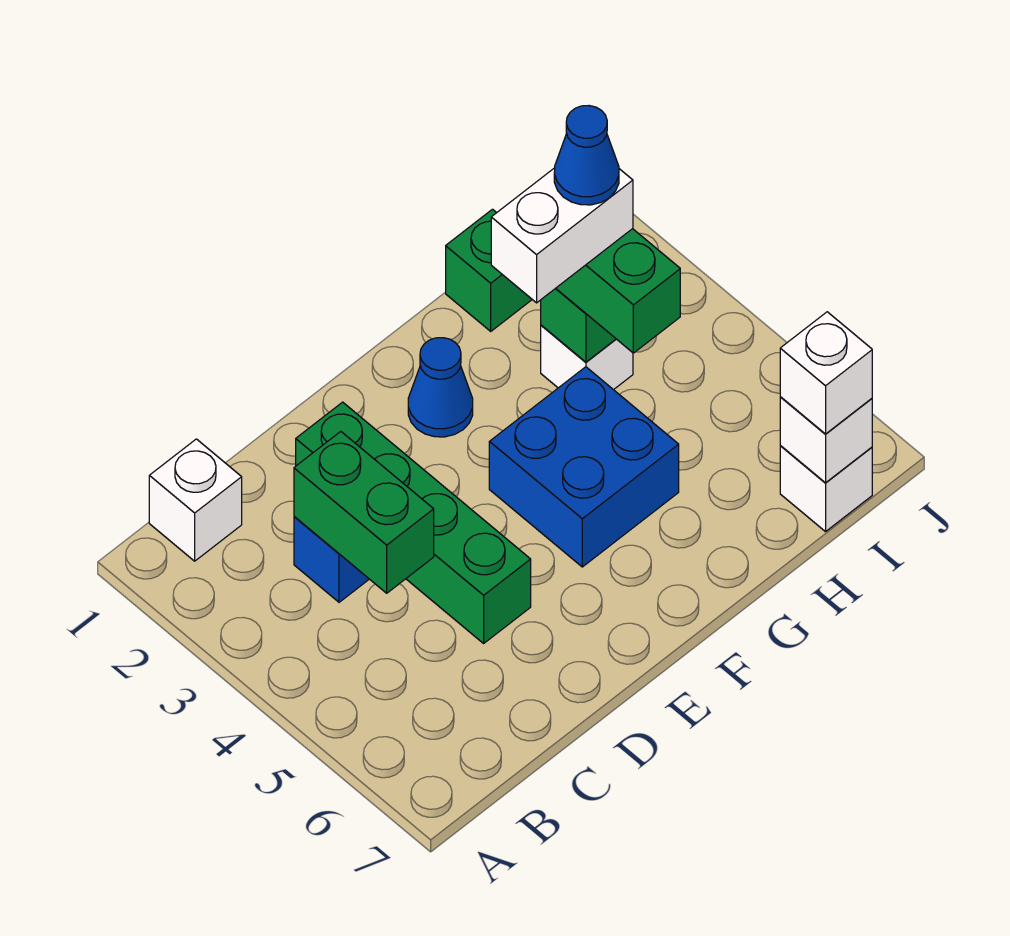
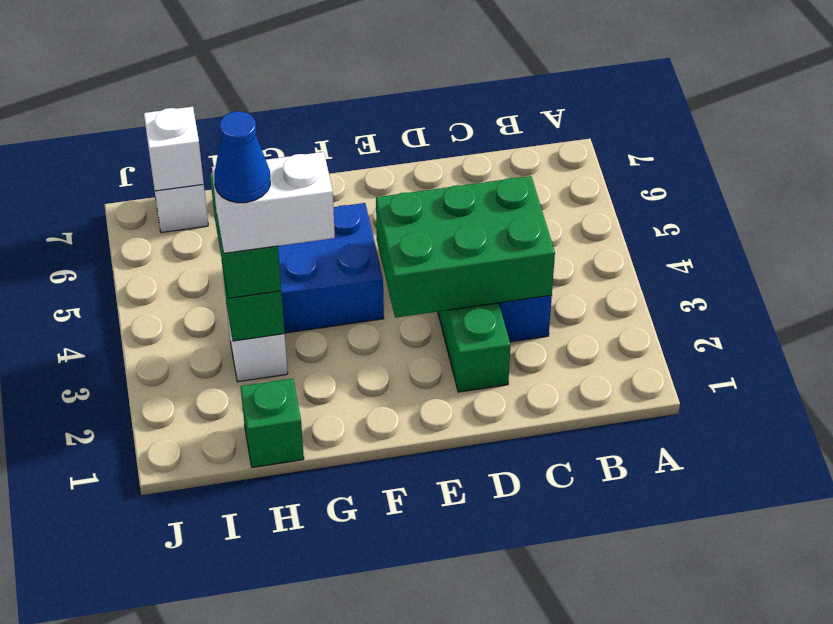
white 1x1 brick [149,439,242,561] -> none
green 1x2 brick [294,432,434,593] -> green 2x3 brick [376,176,555,318]
blue 1x1 cone [408,338,473,437] -> none
white 1x1 brick [780,312,872,434] -> none

